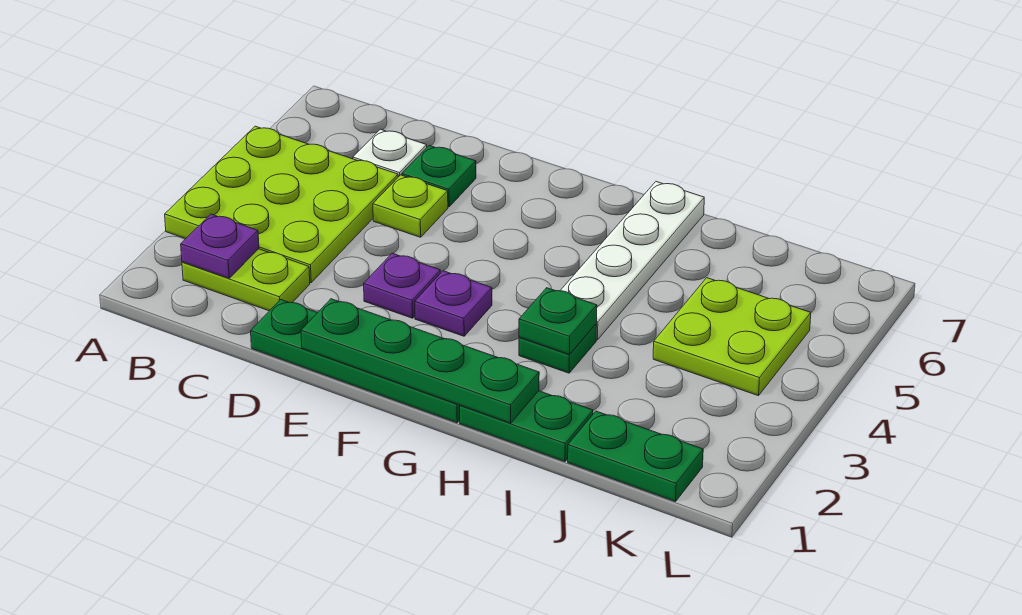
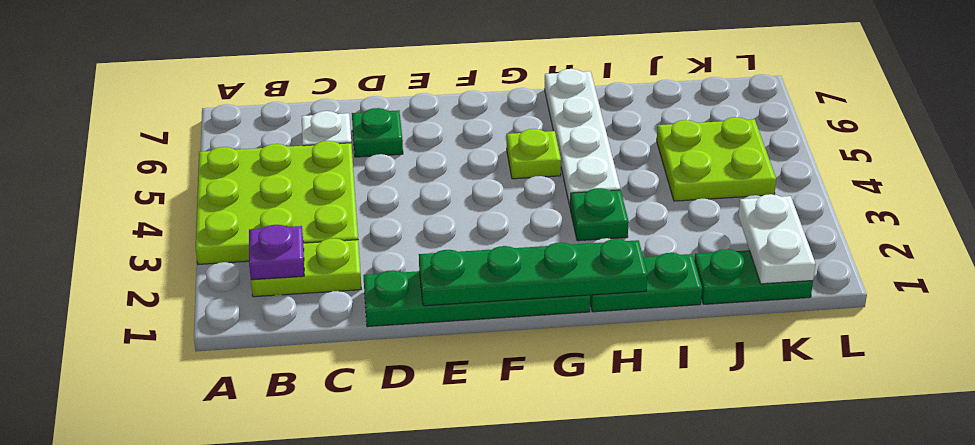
lime 1x1 plate [373,175,448,237] -> lime 1x1 plate moved to [507,129,561,179]
purple 1x1 plate [364,253,441,318] -> none
purple 1x1 plate [415,271,492,336] -> none
green 1x1 plate [519,288,597,355] -> none
none -> white 1x2 plate [738,194,816,284]

